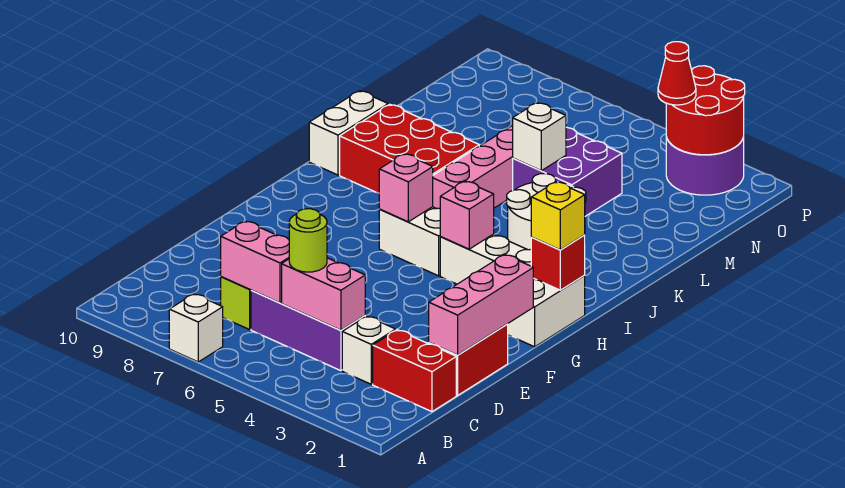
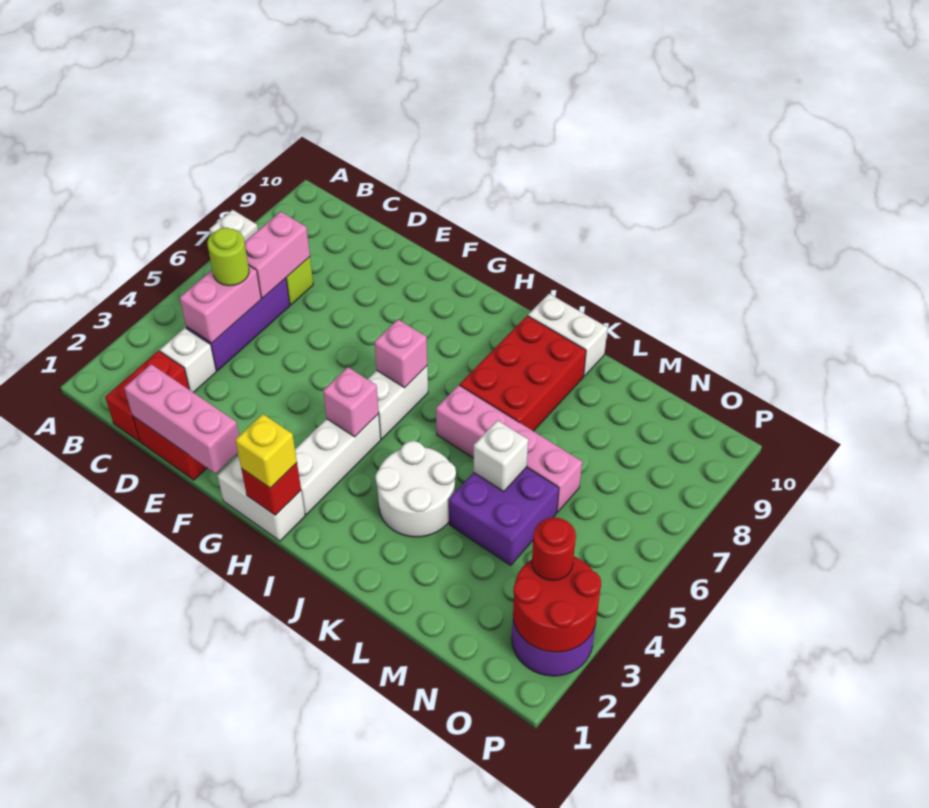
red 1x1 cone [658,42,696,105] -> red 1x1 round brick [532,517,576,581]

